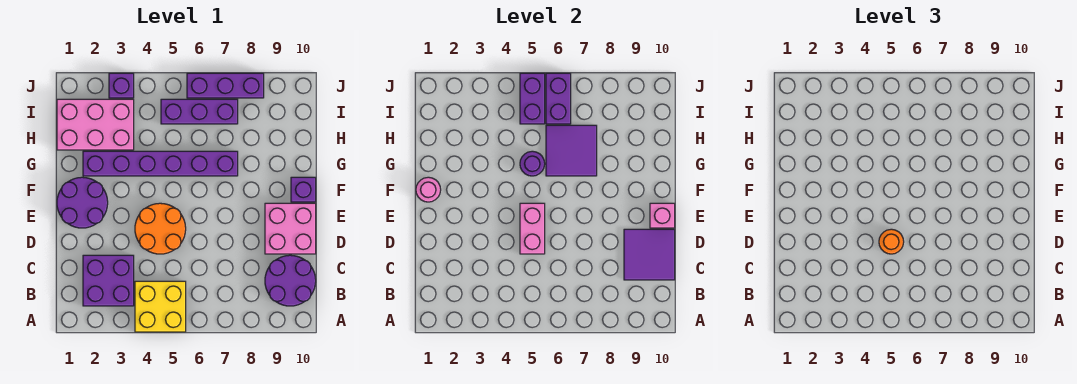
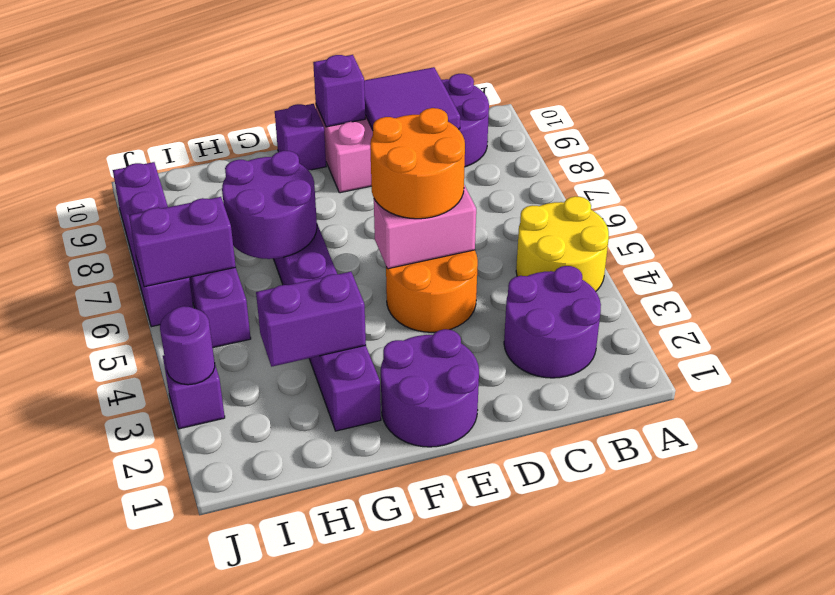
yellow 2x2 brick [135,281,186,332] -> yellow 2x2 round brick [516,196,609,291]
purple 2x2 brick [83,255,134,306] -> purple 2x2 round brick [504,266,601,378]
orange 1x1 round brick [879,229,904,254] -> orange 2x2 round brick [370,108,465,219]
pink 1x1 brick [650,203,675,228] -> purple 1x1 brick [313,55,365,127]
pink 1x1 round brick [416,177,441,202] -> none
purple 1x1 round brick [520,151,545,176] -> purple 1x1 round brick moved to [160,306,215,385]
purple 2x2 tile [546,125,597,176] -> purple 2x2 round brick [222,151,317,259]
pink 2x3 brick [57,99,134,150] -> none
purple 1x2 brick [520,73,545,124] -> purple 1x2 brick moved to [256,272,366,367]
purple 1x3 brick [187,73,264,98] -> purple 1x4 brick [113,162,193,327]

